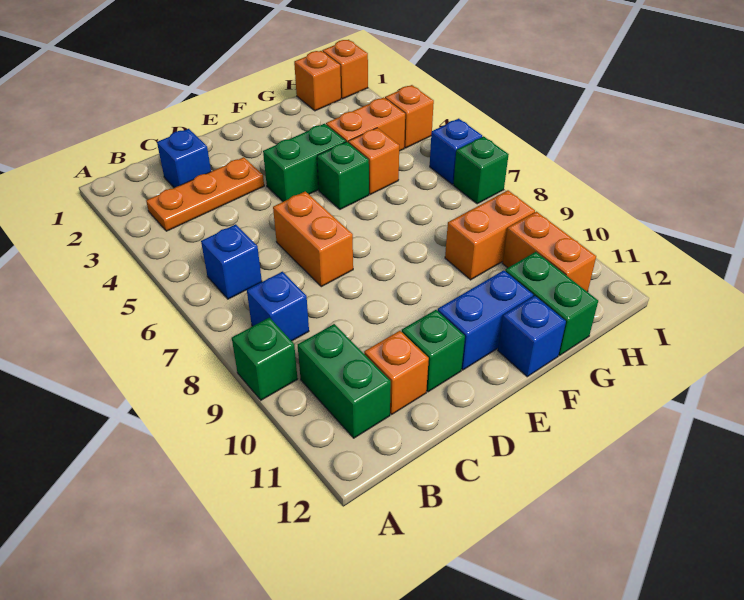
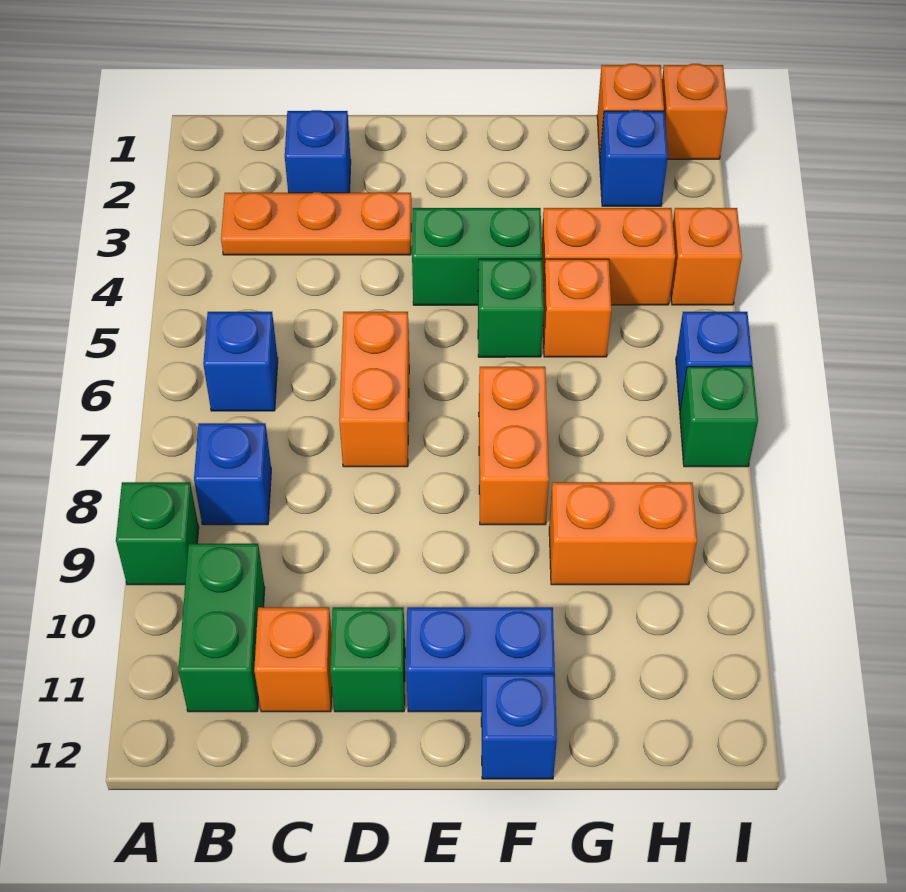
green 1x2 brick [505,252,598,355] -> none
none -> blue 1x1 brick [600,110,668,206]
orange 1x2 brick [502,212,596,292] -> orange 1x2 brick moved to [479,367,549,525]

